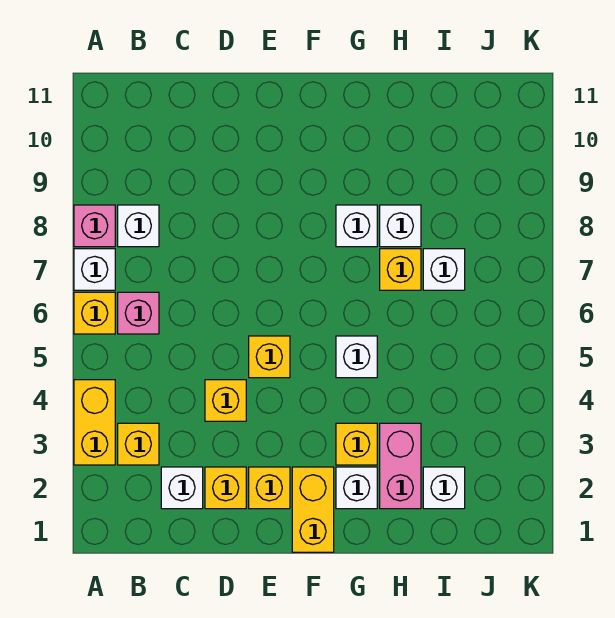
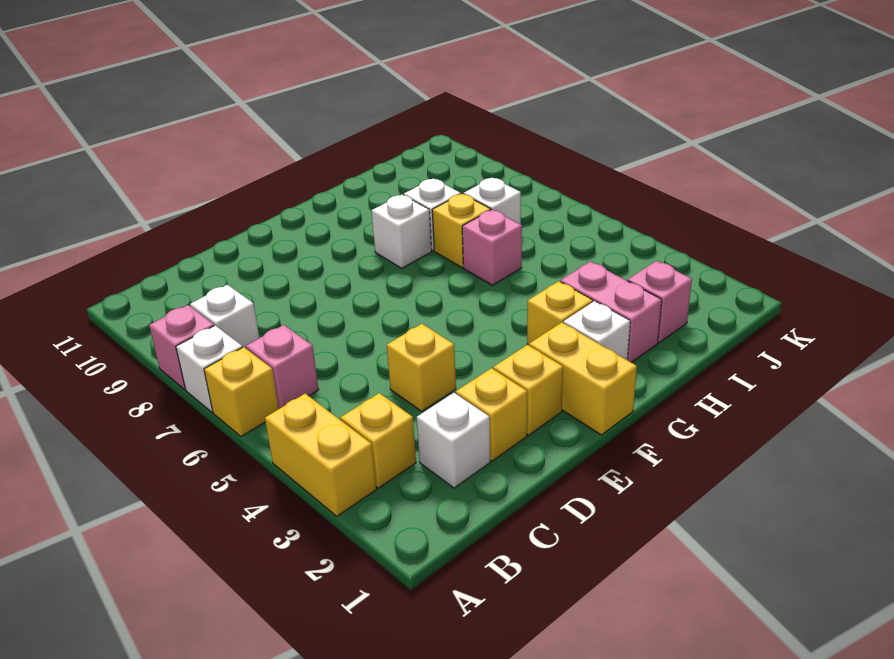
yellow 1x1 brick [249,336,290,378] -> none
white 1x1 brick [336,336,377,378] -> none
none -> pink 1x1 brick [462,210,522,285]
white 1x1 brick [423,467,465,509] -> pink 1x1 brick [628,261,692,343]

